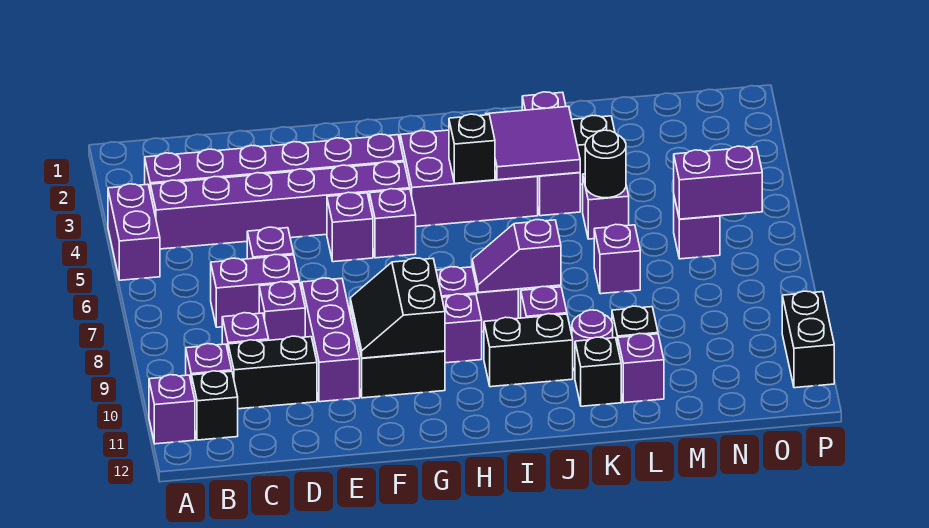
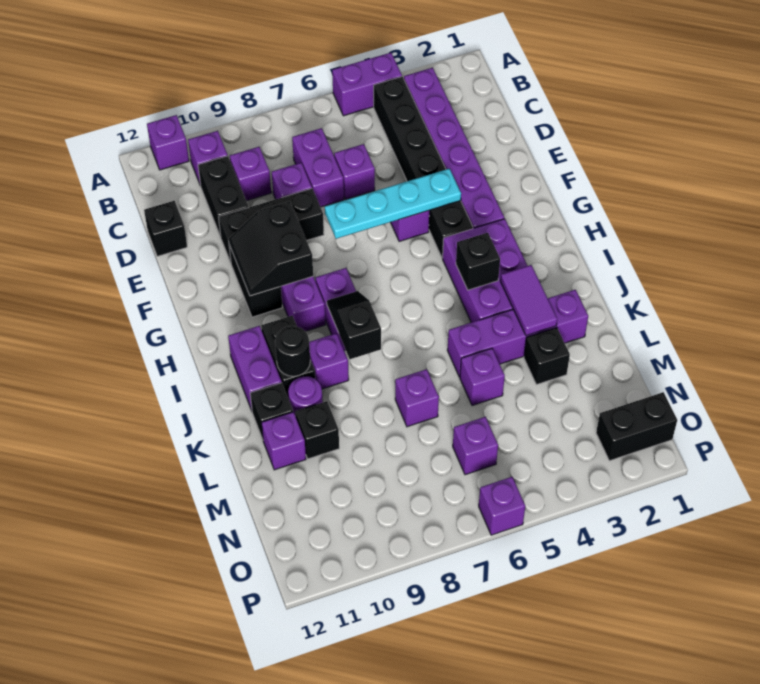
purple 1x6 brick [150,161,410,249] -> black 1x6 brick [374,77,473,258]
black 1x1 brick [192,371,238,440] -> black 1x1 brick moved to [144,201,187,256]
purple 1x3 brick [302,278,360,402] -> black 1x3 brick [219,189,324,262]
none -> cyan 1x4 plate [325,169,461,239]
black 2x2 slope [350,258,445,358] -> black 2x2 slope turned to [229,201,313,296]
purple 1x1 brick [369,189,416,258] -> purple 1x1 brick moved to [479,477,525,535]
purple 1x2 slope [472,220,561,292] -> black 1x2 slope [327,291,381,359]
purple 2x2 tile [486,106,580,180] -> purple 1x2 tile [500,265,557,336]
purple 1x3 brick [522,92,580,216] -> purple 1x4 brick [447,290,588,377]
black 1x1 round brick [585,130,626,198] -> black 1x1 round brick moved to [275,326,310,376]
purple 1x2 brick [674,146,762,219] -> purple 1x2 brick moved to [228,326,282,410]
black 1x2 brick [782,291,834,388] -> black 1x2 brick moved to [596,392,677,461]

